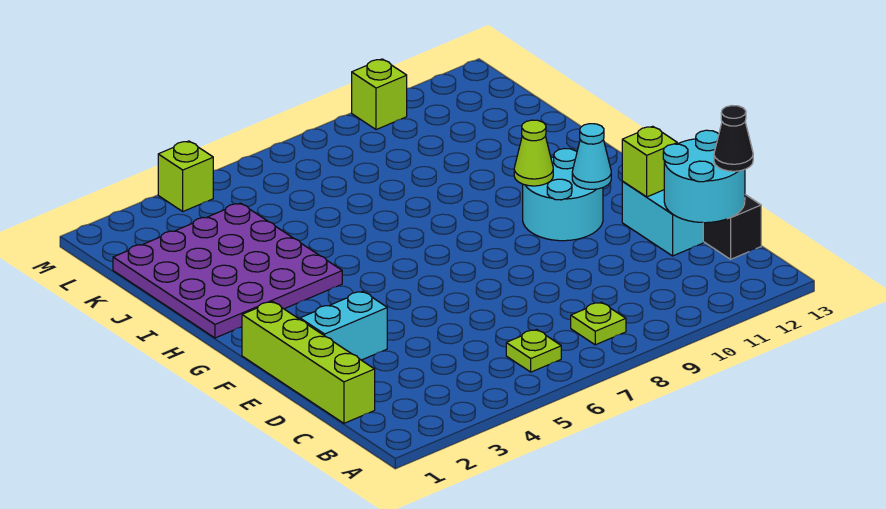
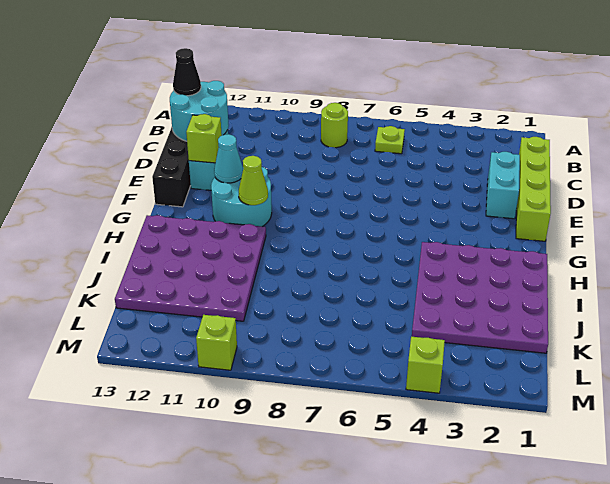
lime 1x1 plate [571,302,626,345] -> lime 1x1 round brick [321,103,348,148]
cyan 1x2 brick [300,291,387,360] -> cyan 1x2 brick turned to [486,152,520,219]
none -> purple 4x4 plate [115,215,266,321]

